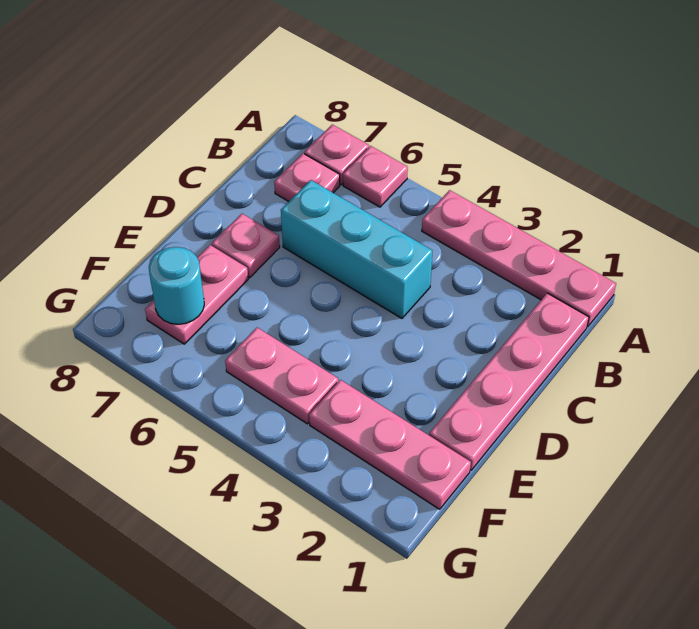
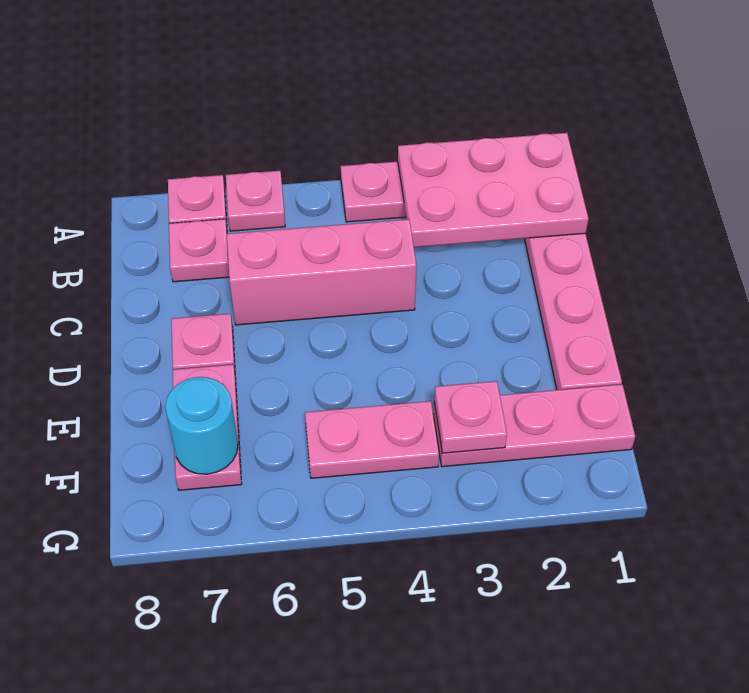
none -> pink 2x3 plate [398,133,589,247]
cyan 1x3 brick [281,180,432,318] -> pink 1x3 brick [227,219,416,325]
none -> pink 1x1 plate [434,381,507,453]

